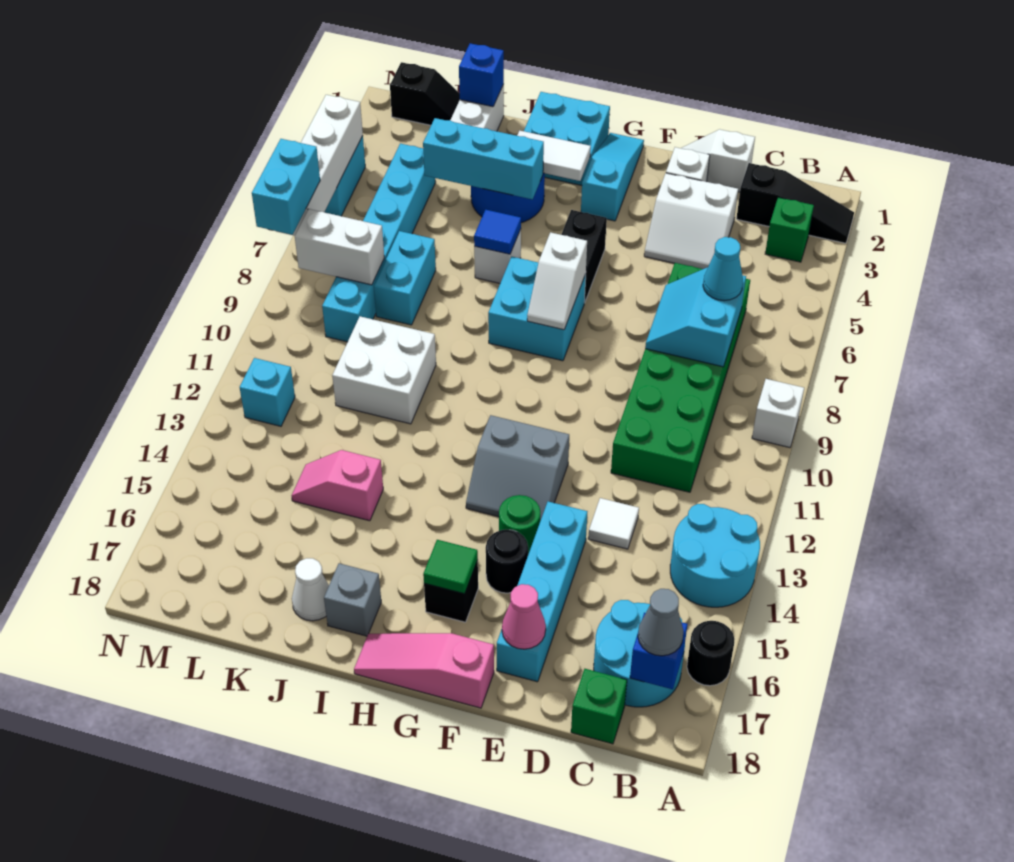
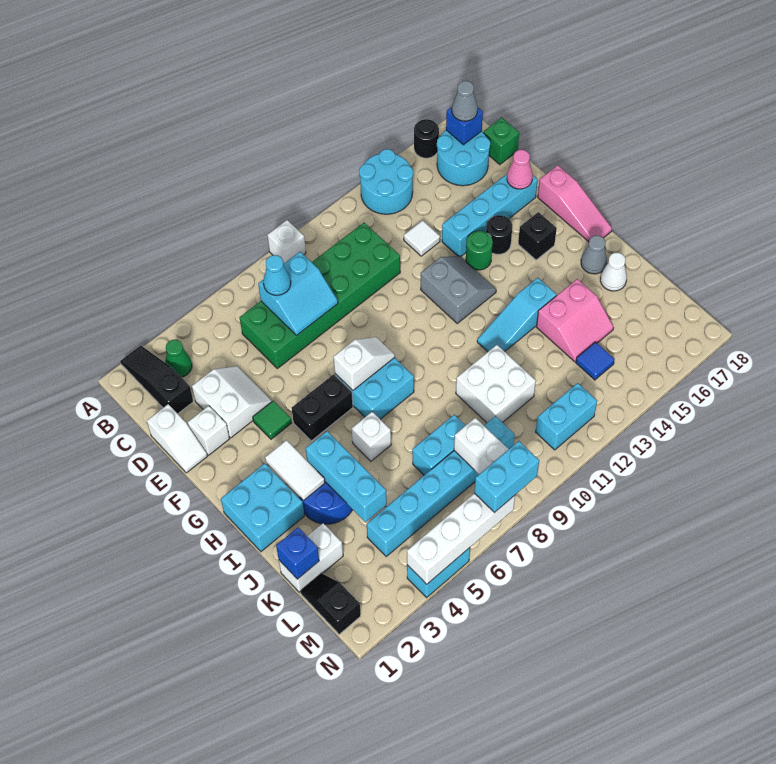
green 1x1 brick [765,197,814,262] -> green 1x1 cone [165,340,192,377]
cyan 1x3 slope [581,133,644,221] -> cyan 1x3 slope moved to [477,278,556,352]
green 1x1 tile [423,540,478,594] -> green 1x1 tile moved to [253,401,292,439]
blue 1x1 tile [474,210,521,254] -> blue 1x1 tile moved to [576,342,615,380]
grey 1x1 brick [324,563,381,636] -> grey 1x1 cone [581,235,607,274]
pink 1x2 slope [292,450,383,521] -> pink 2x2 slope [537,279,614,362]
cyan 1x1 brick [240,358,295,426] -> cyan 1x2 brick [536,383,597,450]

